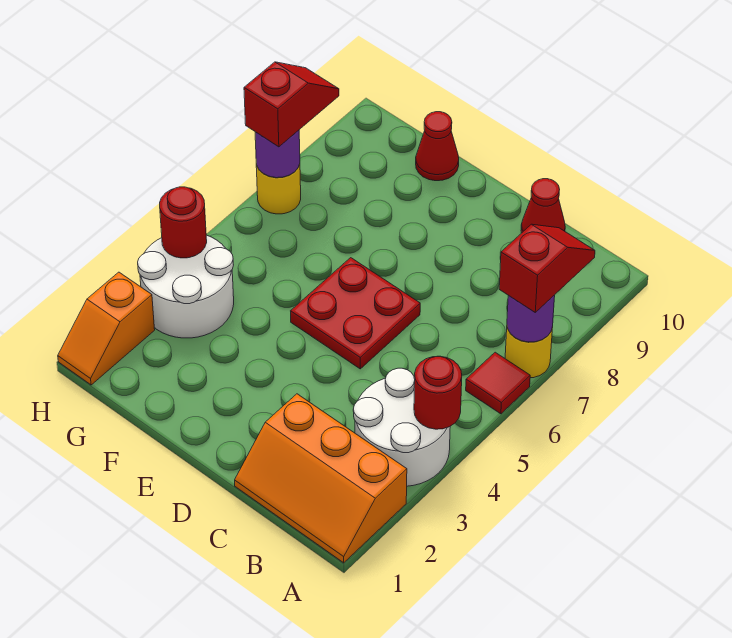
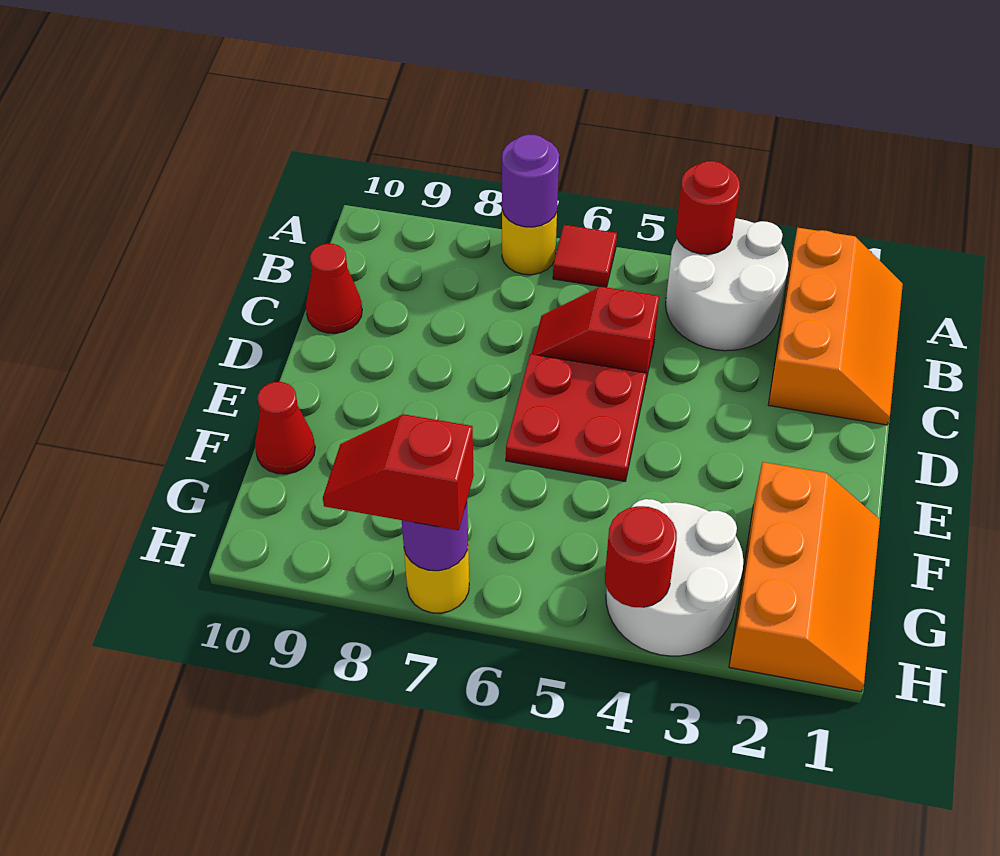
red 1x2 slope [499,224,595,312] -> red 1x2 slope moved to [532,287,659,384]
orange 1x2 slope [58,272,155,385] -> orange 2x3 slope [729,462,880,692]

